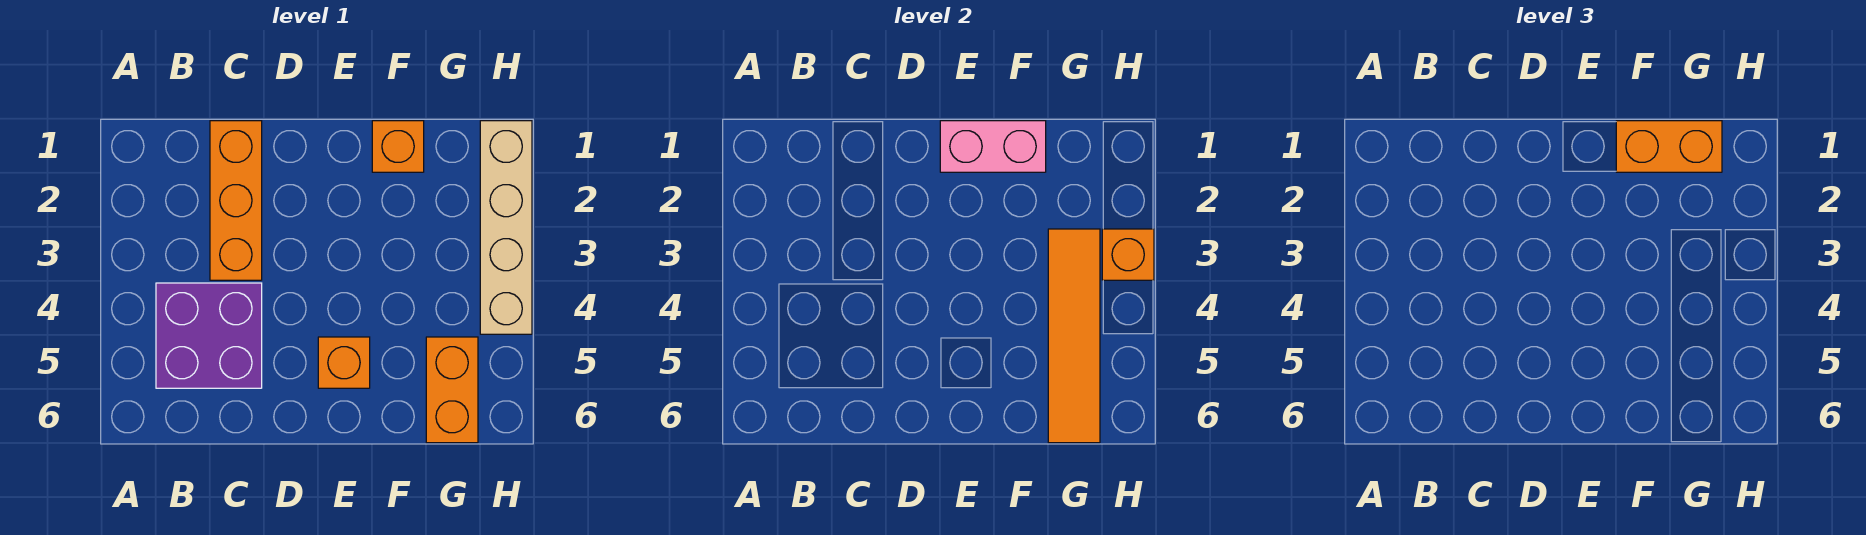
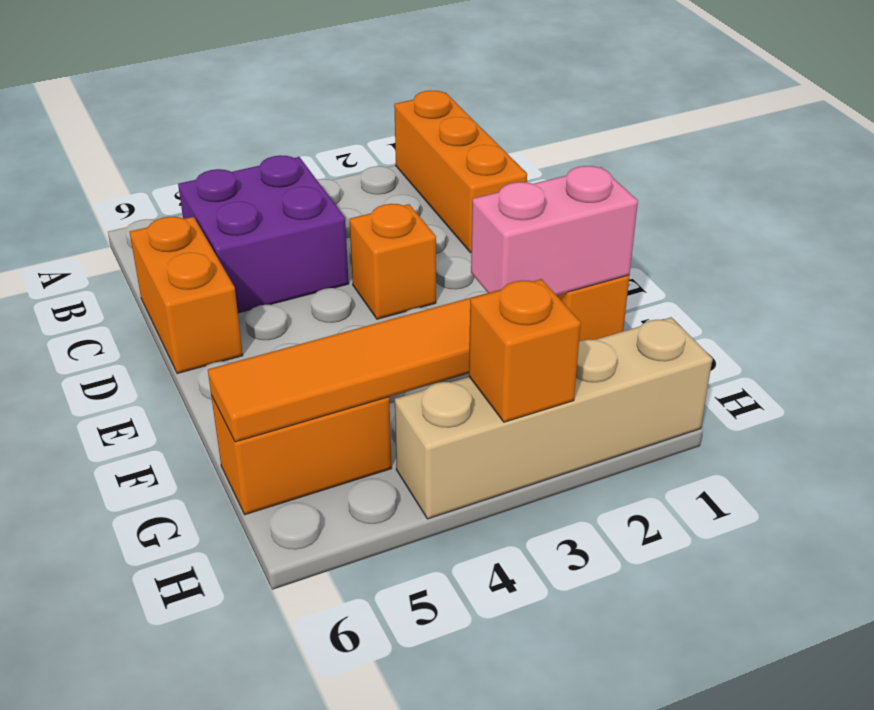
orange 1x3 brick [210,121,262,280] -> orange 1x3 brick turned to [394,90,527,252]
pink 1x2 brick [940,121,1046,172] -> pink 1x2 brick turned to [471,166,638,295]
orange 1x1 brick [318,337,370,388] -> orange 1x1 brick moved to [349,204,436,319]
orange 1x2 brick [1616,121,1722,172] -> orange 1x2 brick moved to [130,217,243,374]

